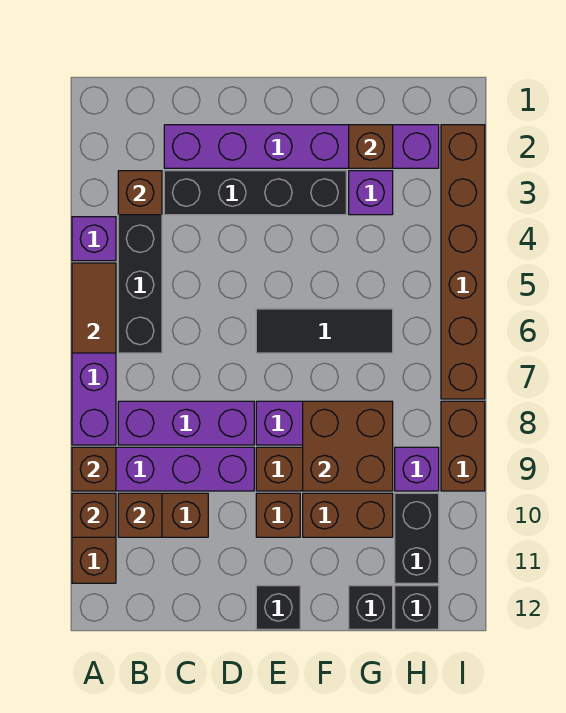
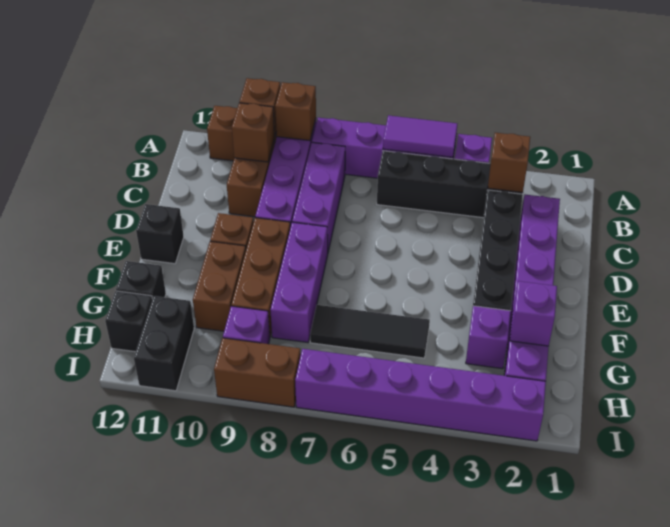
brown 1x2 tile [72,263,116,353] -> purple 1x2 tile [383,115,457,157]
black 1x3 tile [256,309,393,353] -> black 1x3 tile turned to [310,305,430,358]
brown 2x2 brick [303,401,393,491] -> none
brown 1x1 brick [349,125,393,168] -> purple 1x1 brick [510,281,557,346]
black 1x2 brick [395,493,439,583] -> black 1x2 brick turned to [134,296,194,391]
brown 1x6 brick [441,125,485,399] -> purple 1x6 brick [295,349,546,441]

